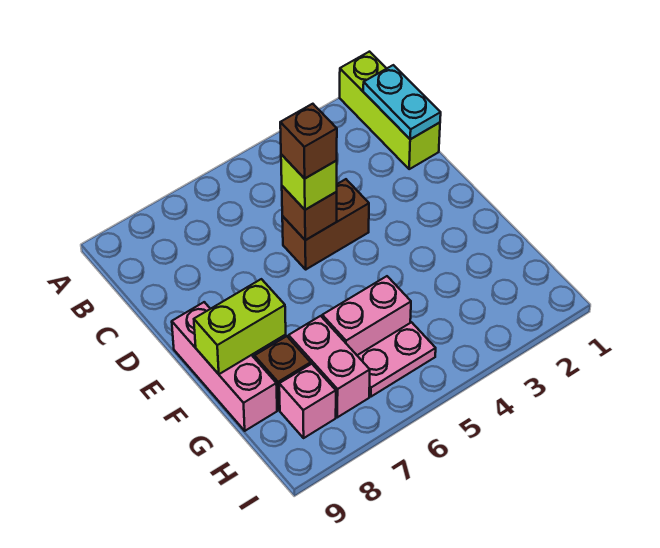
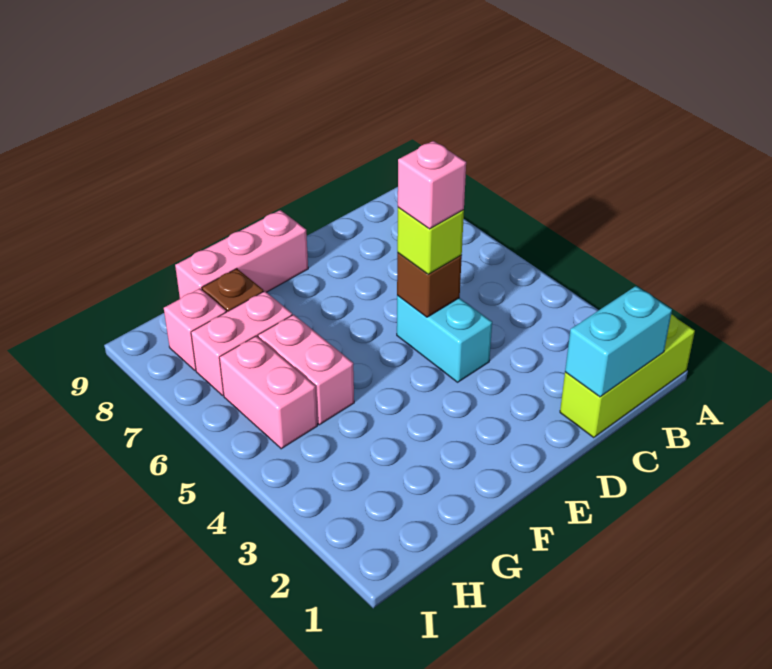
cyan 1x2 plate [363,65,441,139] -> cyan 1x2 brick [565,286,672,397]
brown 1x2 brick [282,179,369,269] -> cyan 1x2 brick [397,295,492,382]
brown 1x1 brick [280,104,337,179] -> pink 1x1 brick [398,141,466,229]
lime 1x2 brick [194,279,286,374] -> none
pink 1x2 plate [357,322,436,397] -> pink 1x2 brick [219,336,317,449]

